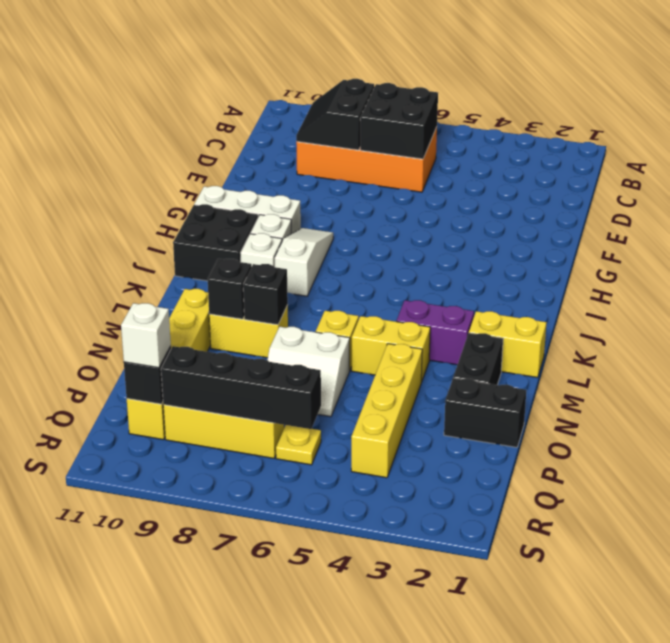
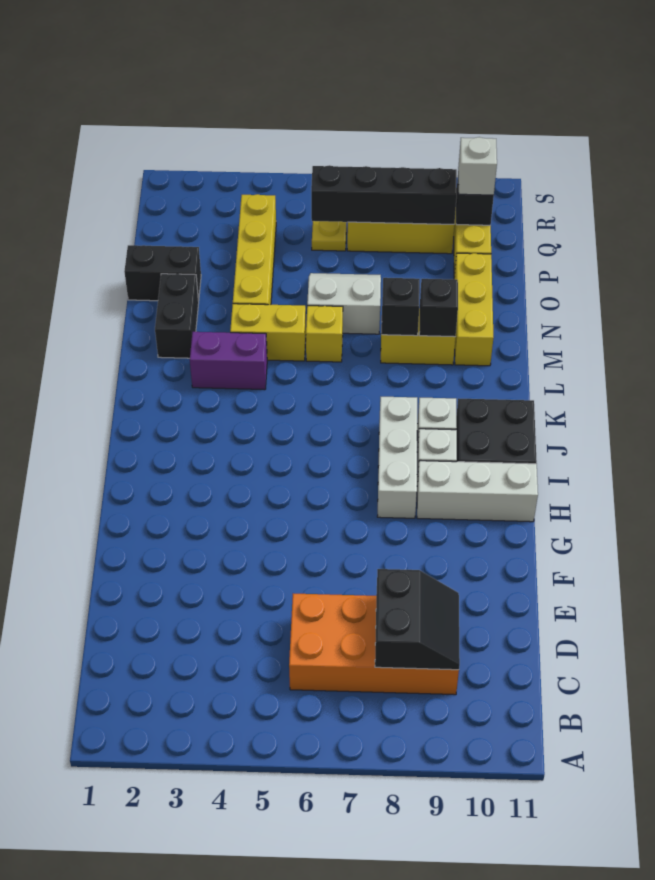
black 2x2 brick [360,83,438,159] -> none
white 1x3 slope [275,228,333,296] -> white 1x3 brick [377,397,417,518]
yellow 1x2 brick [469,311,547,378] -> none

